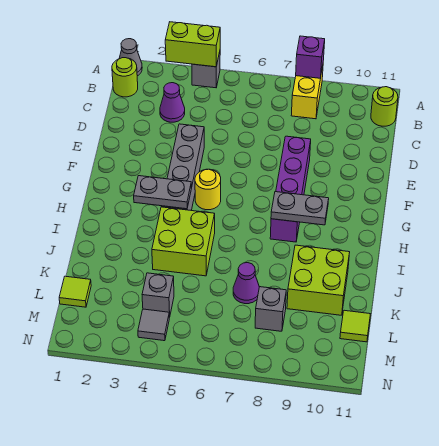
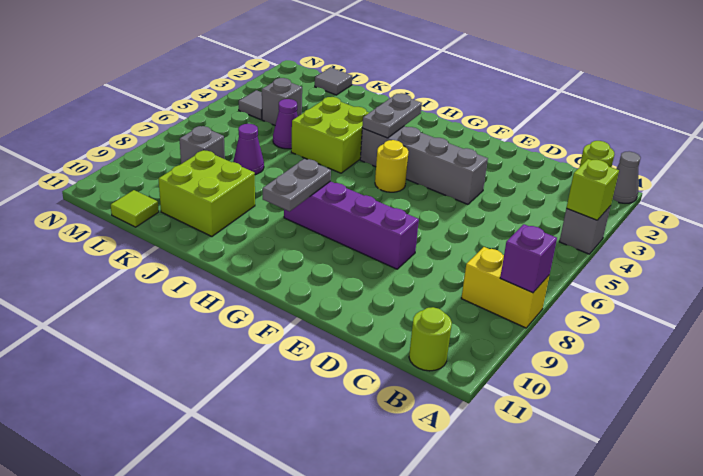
lime 1x2 brick [165,22,220,67] -> lime 1x1 brick [567,159,619,220]
purple 1x1 cone [160,83,185,122] -> purple 1x1 cone moved to [273,99,298,149]
lime 1x1 tile [59,276,91,307] -> grey 1x1 tile [315,67,352,95]

